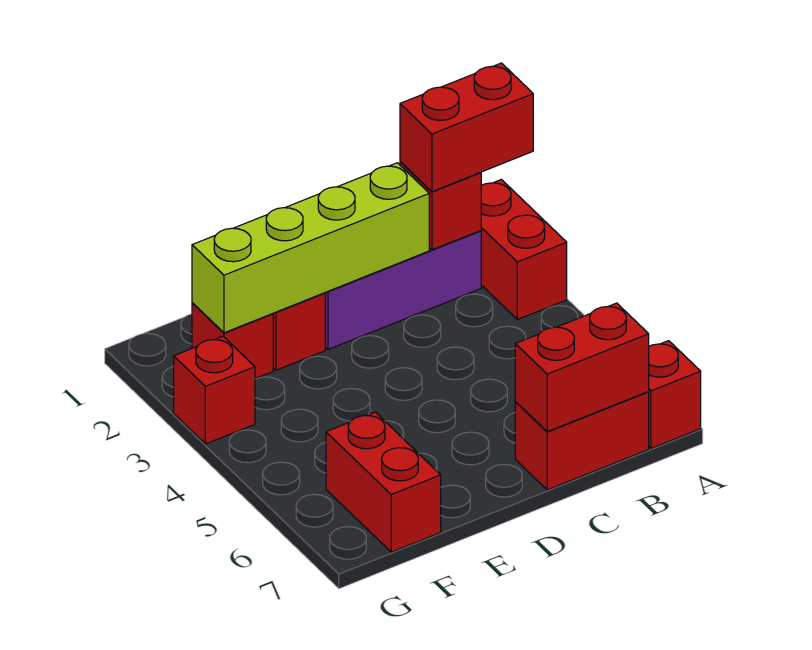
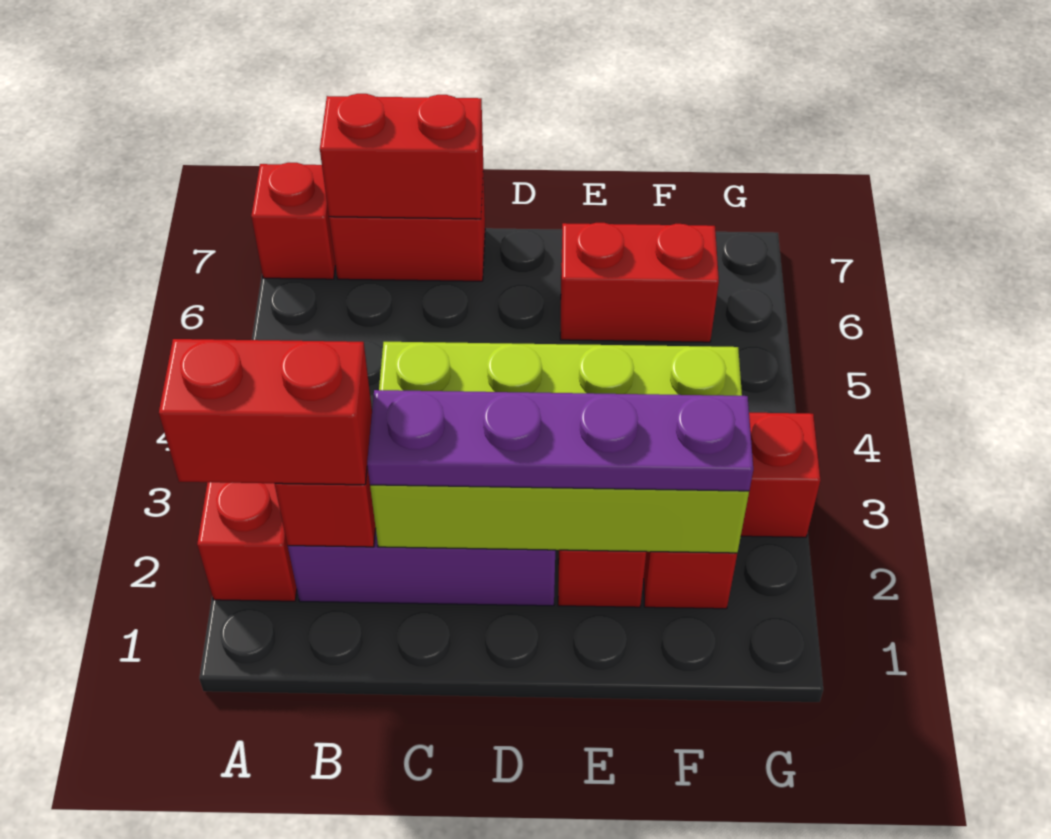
lime 1x4 brick [192,163,429,333] -> lime 2x4 brick [370,342,749,553]
none -> purple 1x4 plate [367,390,753,491]
red 1x2 brick [326,412,441,552] -> red 1x2 brick turned to [560,223,719,342]

